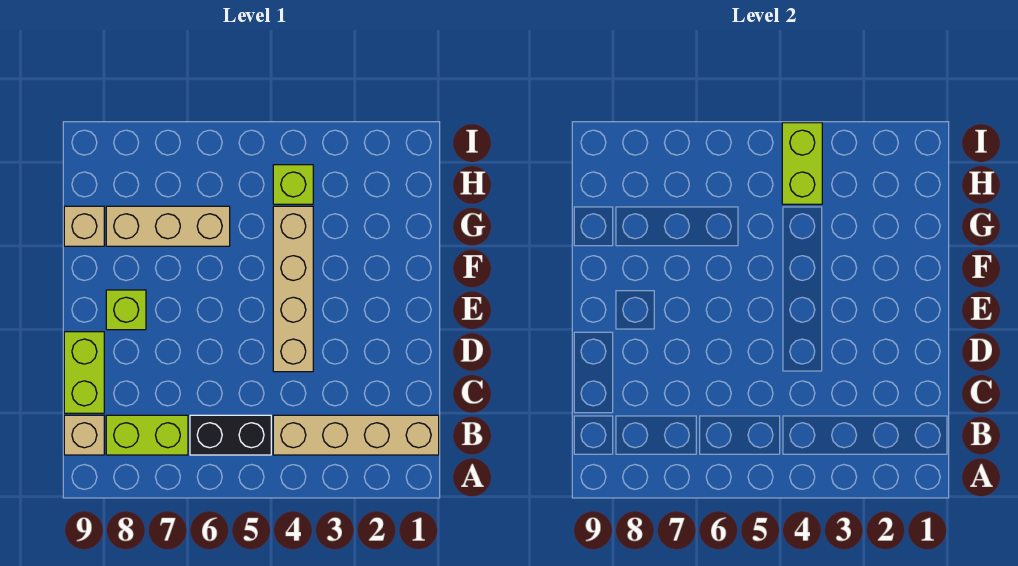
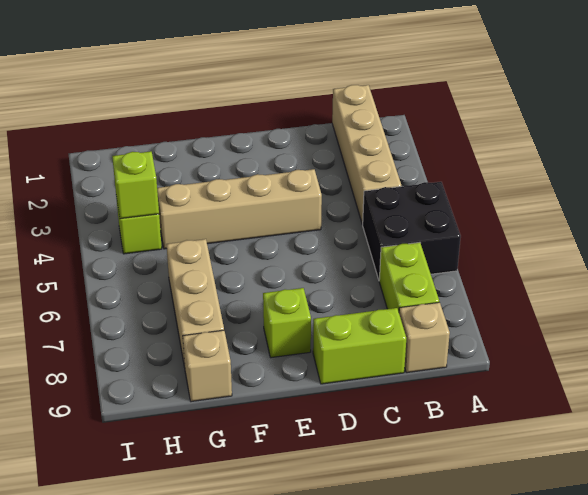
black 1x2 brick [190,415,271,455] -> black 2x2 brick [362,182,461,279]
lime 1x2 brick [782,123,822,204] -> lime 1x1 brick [112,151,159,219]

